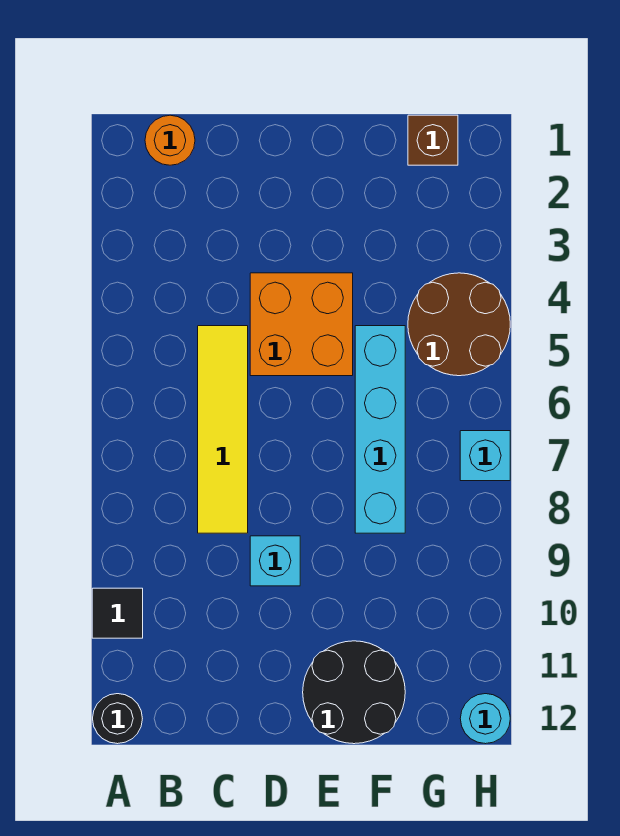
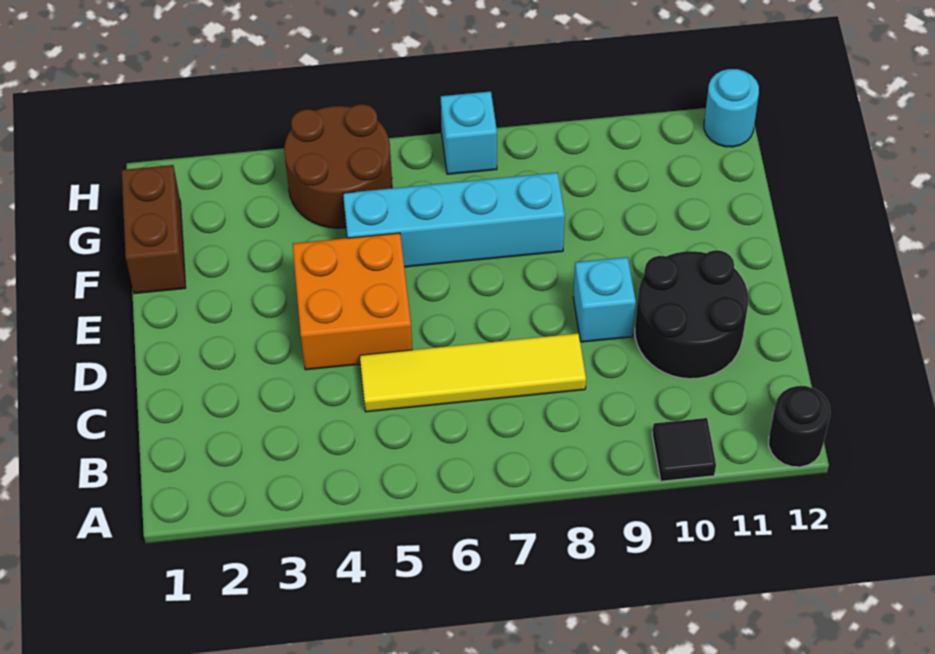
orange 1x1 round brick [145,115,195,165] -> none
black 2x2 round brick [303,641,405,744] -> black 2x2 round brick moved to [635,250,748,379]
brown 1x1 brick [408,115,458,165] -> brown 1x2 brick [122,165,186,293]

